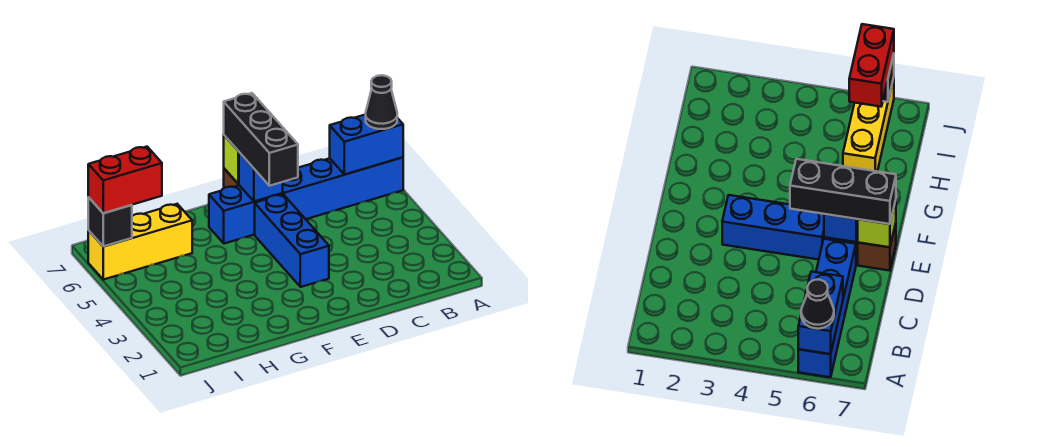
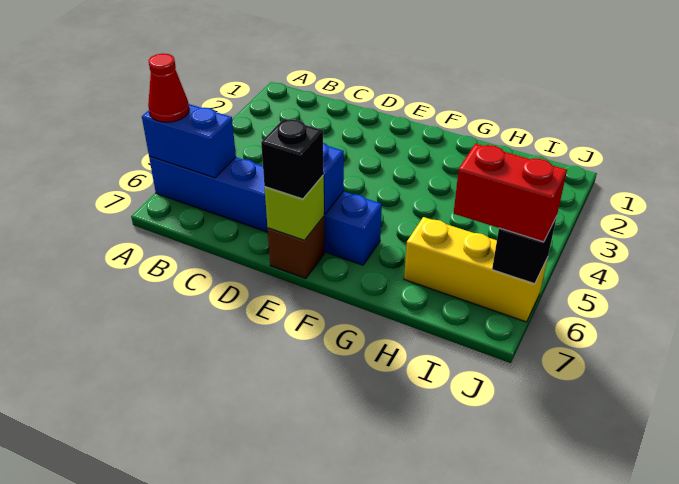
black 1x1 cone [366,75,397,129] -> red 1x1 cone [148,53,189,122]
blue 1x3 brick [255,194,329,287] -> none
black 1x3 brick [224,93,298,186] -> black 1x1 brick [261,119,324,199]

